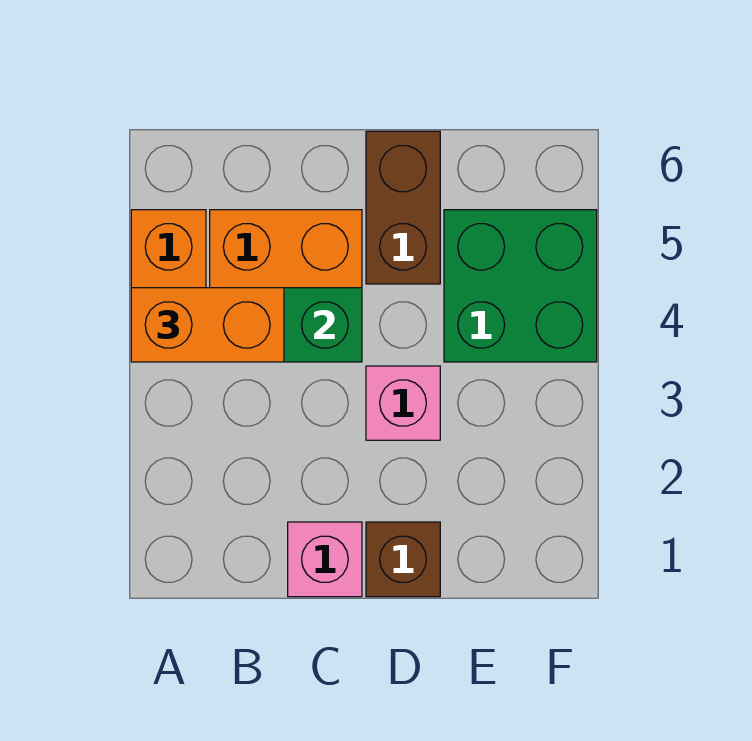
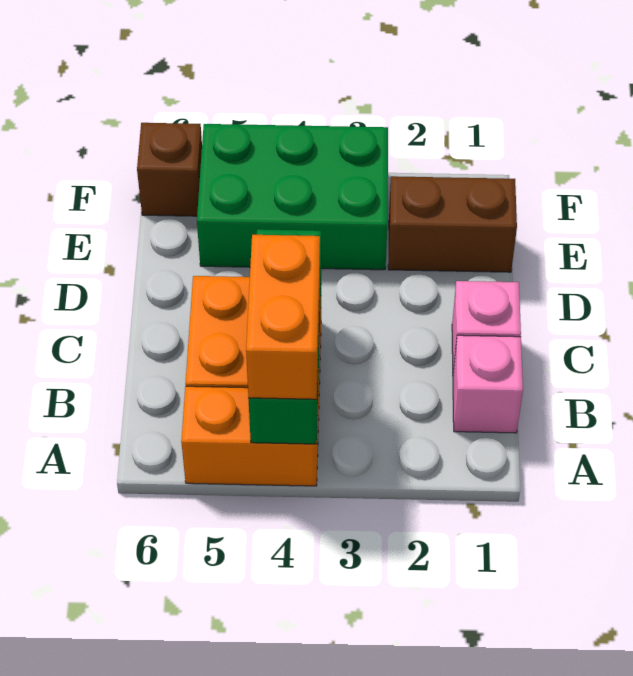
brown 1x1 brick [366,522,440,597] -> brown 1x1 brick moved to [137,123,202,216]
pink 1x1 brick [366,366,440,440] -> pink 1x1 brick moved to [453,335,523,433]
brown 1x2 brick [366,131,440,284] -> brown 1x2 brick moved to [388,176,517,272]
green 2x2 brick [444,210,597,362] -> green 2x3 brick [197,124,388,270]

